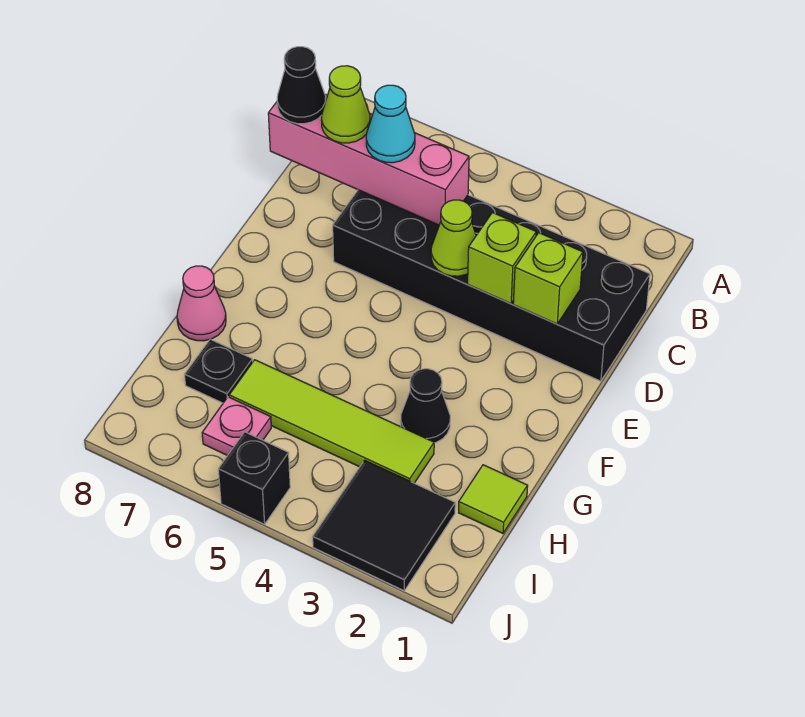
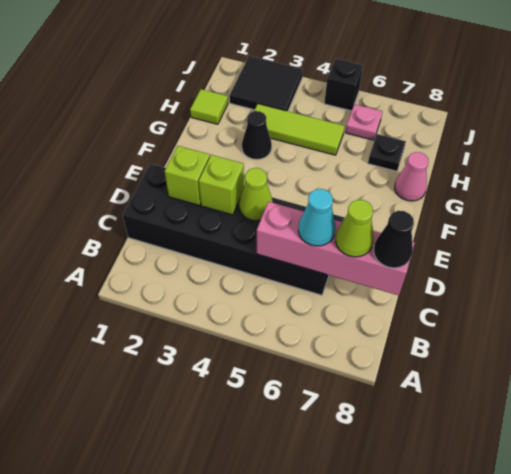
lime 1x4 tile [229,360,434,483] -> lime 1x3 tile [254,104,345,155]

